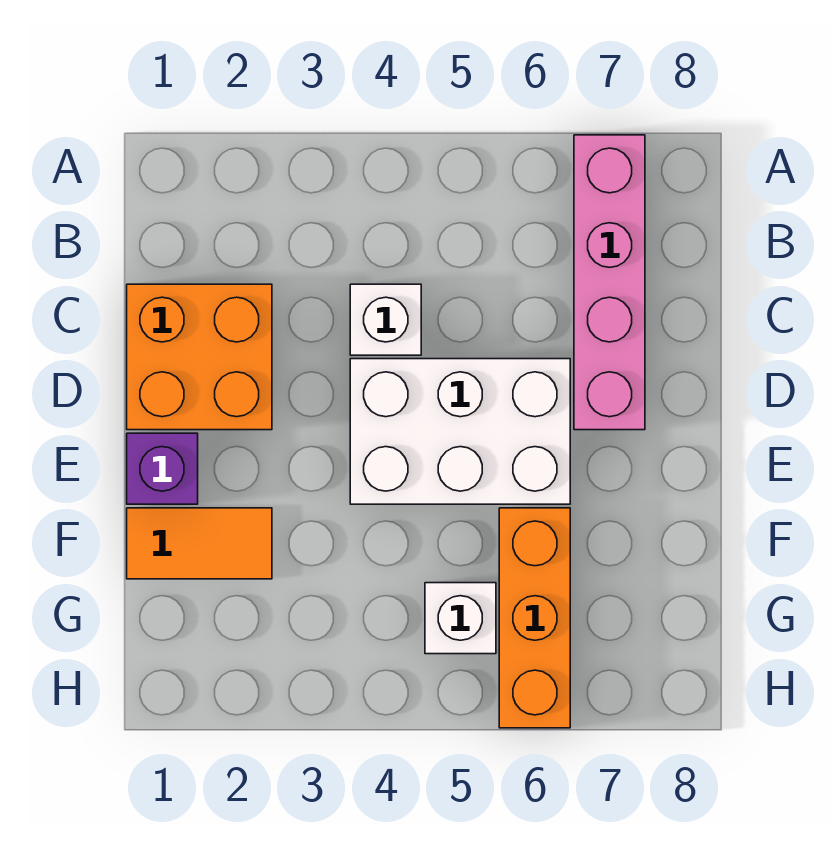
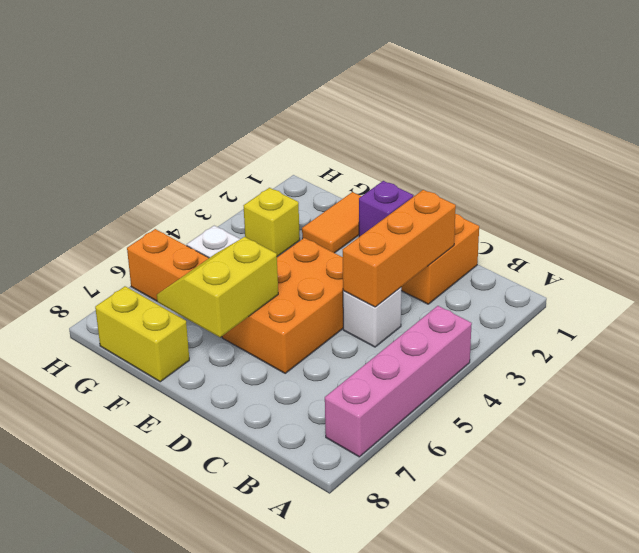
pink 1x4 brick [574,135,645,430] -> pink 1x4 brick turned to [325,306,472,457]
none -> orange 1x3 brick [343,190,456,307]
white 2x3 brick [350,359,570,504] -> orange 2x3 brick [222,238,343,373]
none -> yellow 2x2 slope [157,237,278,337]
none -> yellow 1x2 brick [95,286,189,382]
none -> yellow 1x1 brick [243,188,300,256]

